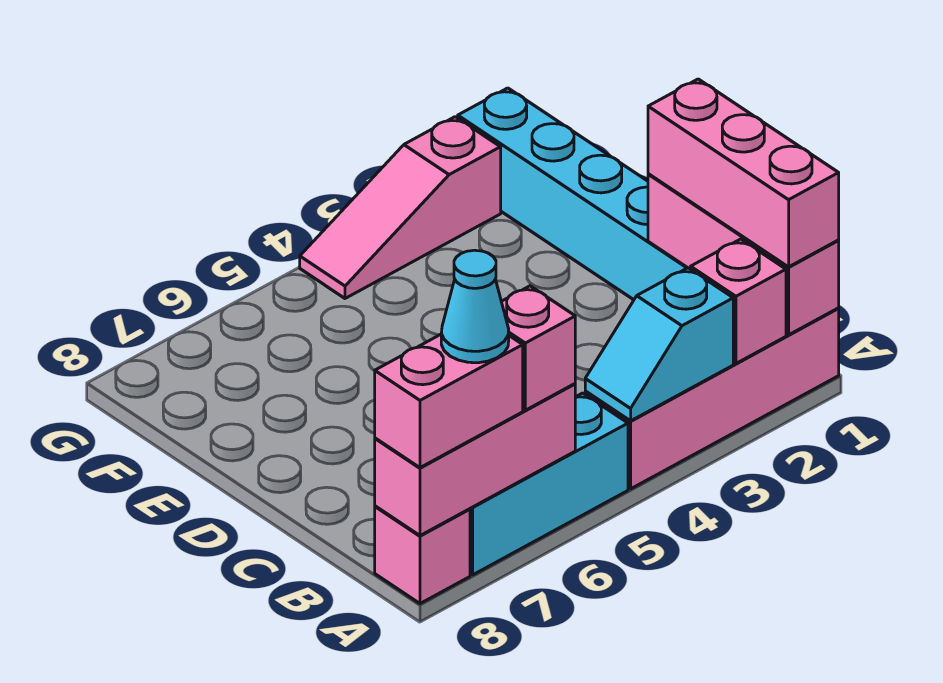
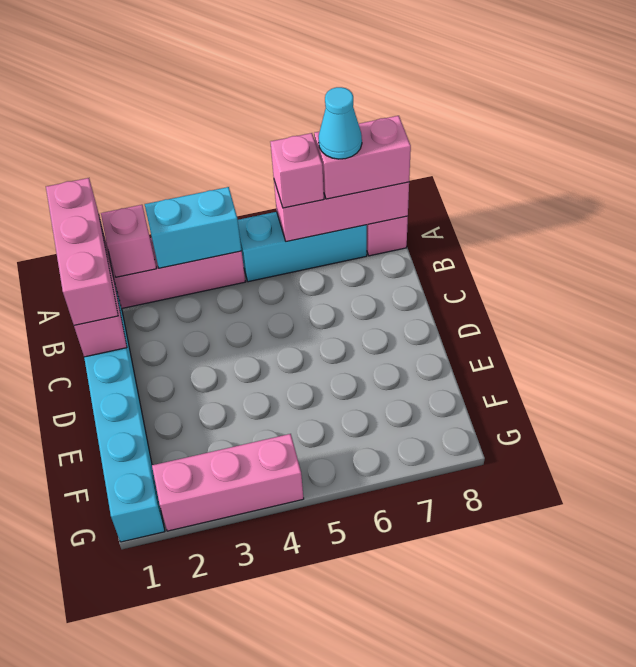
cyan 1x2 slope [585,268,733,421] -> cyan 1x2 brick [145,187,242,268]
pink 1x3 slope [300,117,501,298] -> pink 1x3 brick [152,434,304,531]

